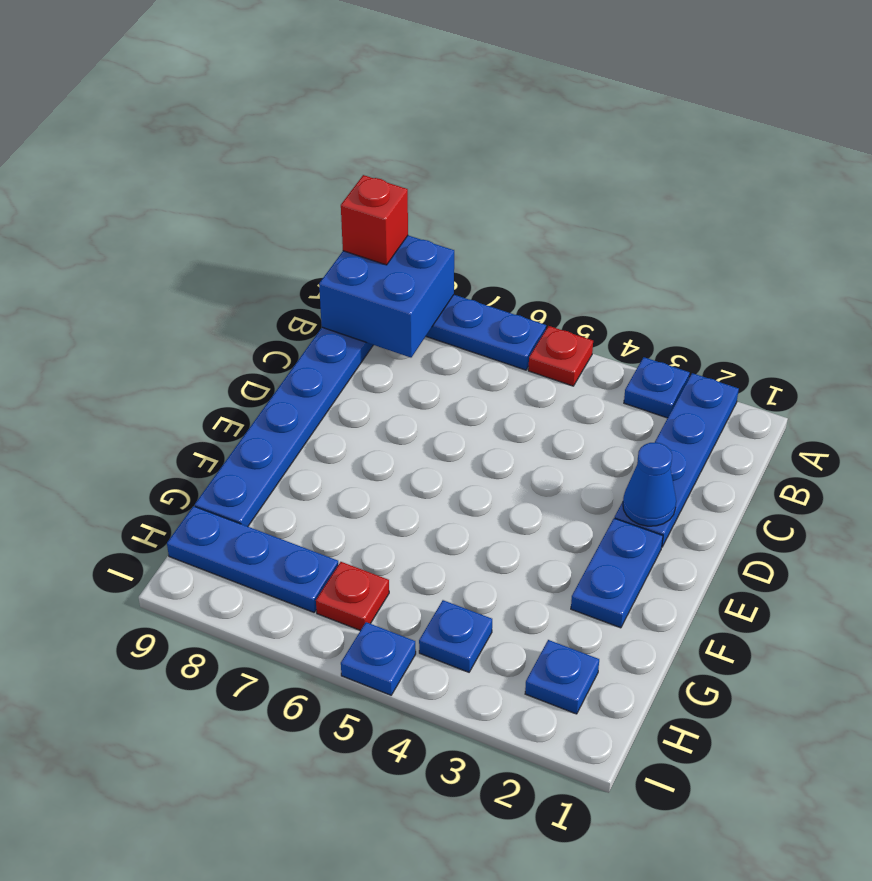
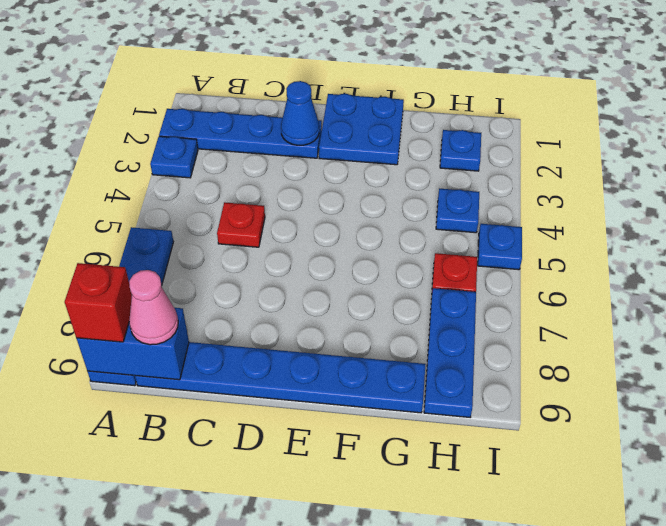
red 1x1 plate [528,326,593,386] -> red 1x1 plate moved to [217,202,265,247]
blue 2x2 brick [319,235,454,358] -> blue 1x2 brick [77,308,189,380]
none -> pink 1x1 cone [129,270,178,345]
blue 1x2 plate [571,518,663,628] -> blue 2x2 plate [319,94,404,165]

